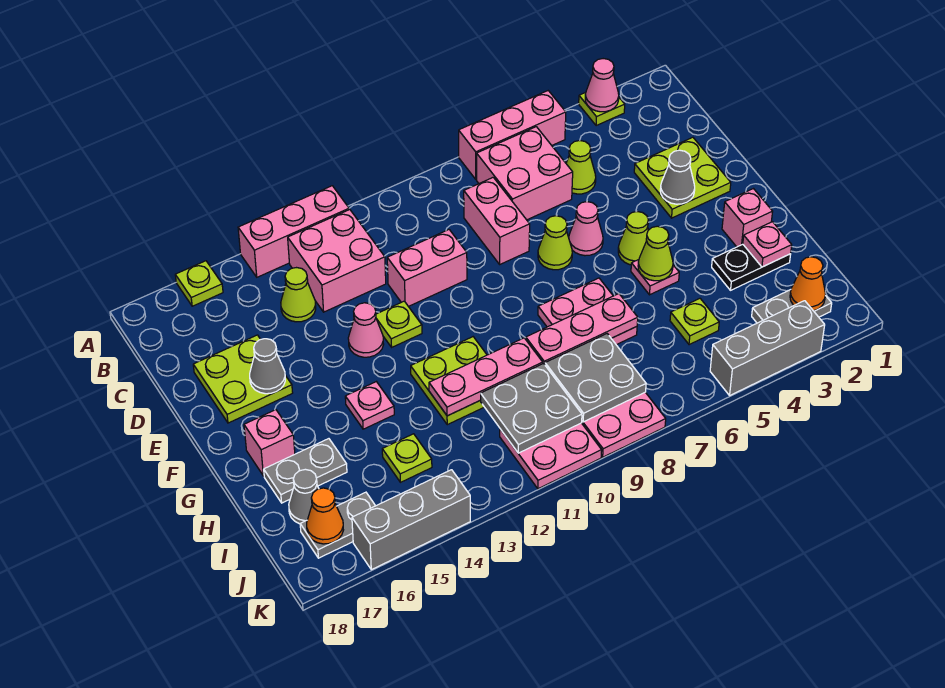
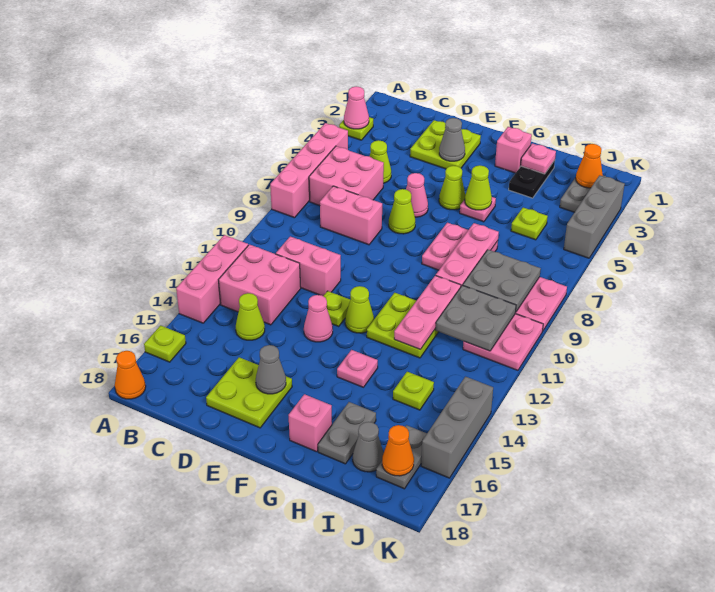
pink 1x3 brick [459,91,566,179] -> pink 1x4 brick [270,123,348,218]
none -> orange 1x1 cone [115,351,146,399]
pink 1x2 brick [387,230,467,307] -> pink 1x2 brick turned to [276,236,341,296]
none -> lime 1x1 cone [345,286,374,333]

